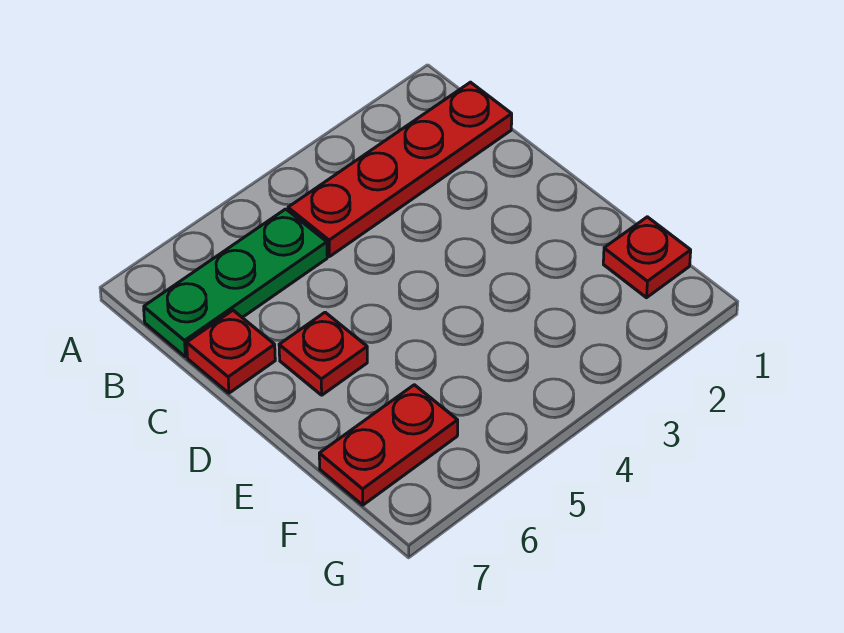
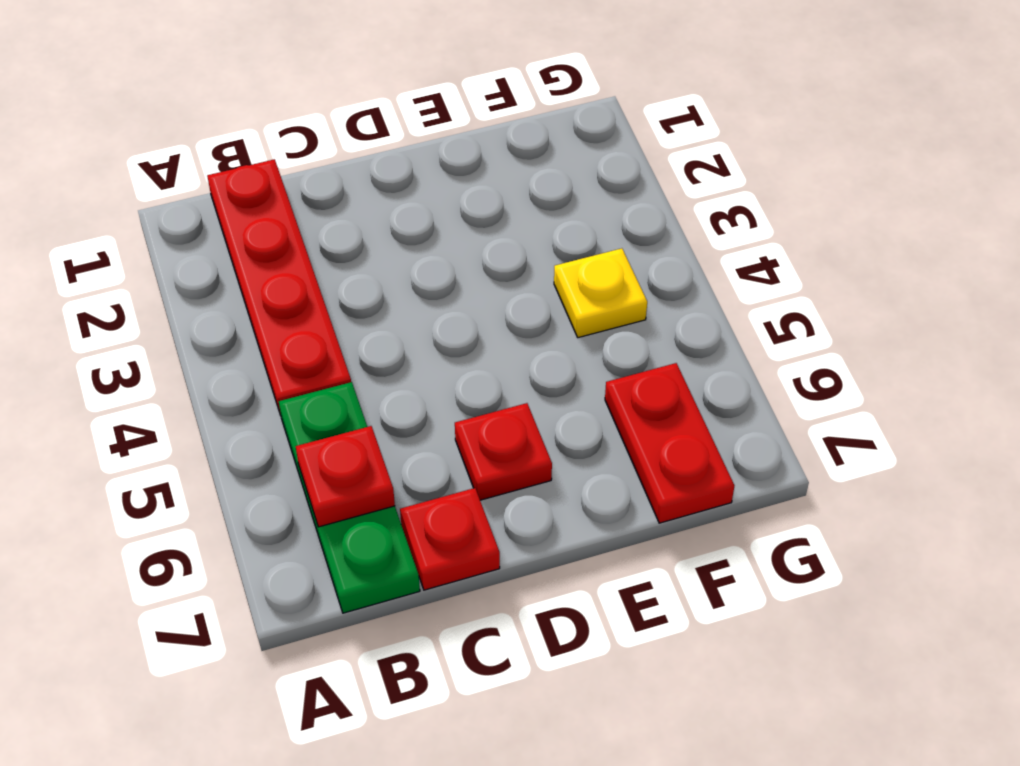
red 1x1 plate [603,217,691,298] -> red 1x1 plate moved to [296,426,395,527]
none -> yellow 1x1 plate [554,248,647,338]

